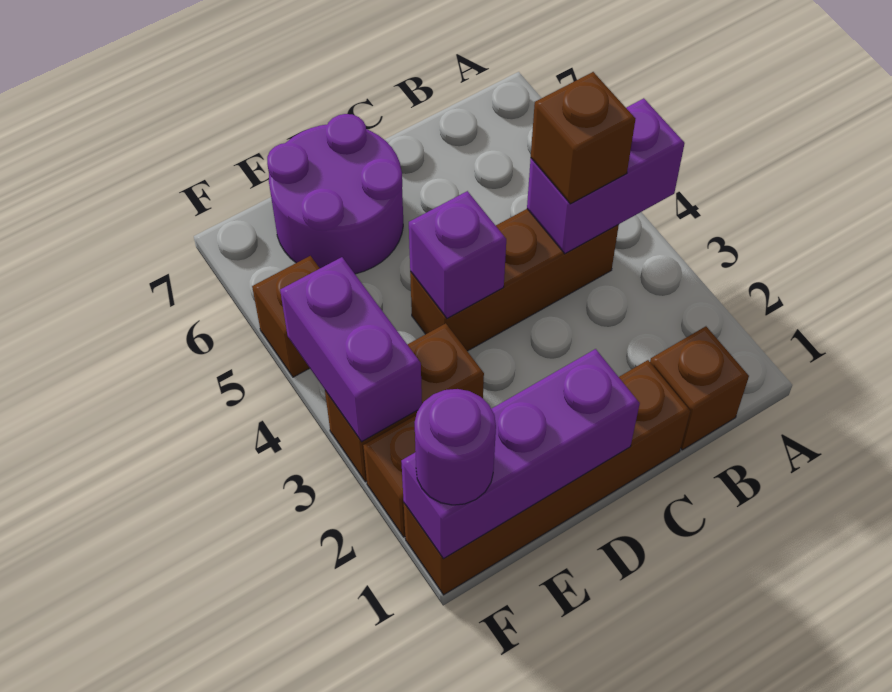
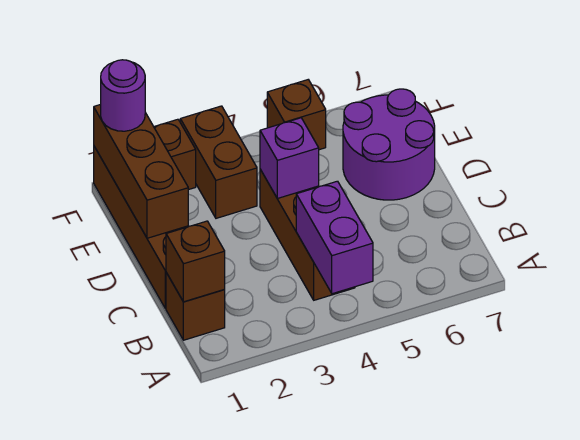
brown 1x1 brick [531,72,635,204] -> brown 1x1 brick moved to [166,221,225,302]
purple 1x3 brick [401,349,640,559] -> brown 1x3 brick [94,104,188,238]
purple 1x2 brick [280,257,422,442] -> none

